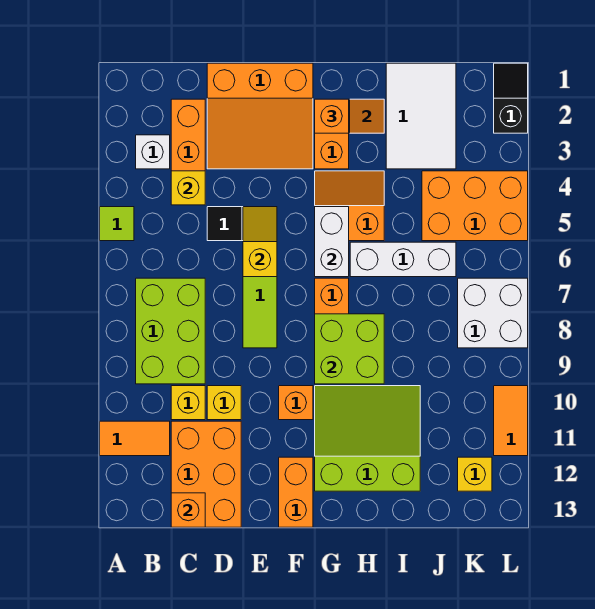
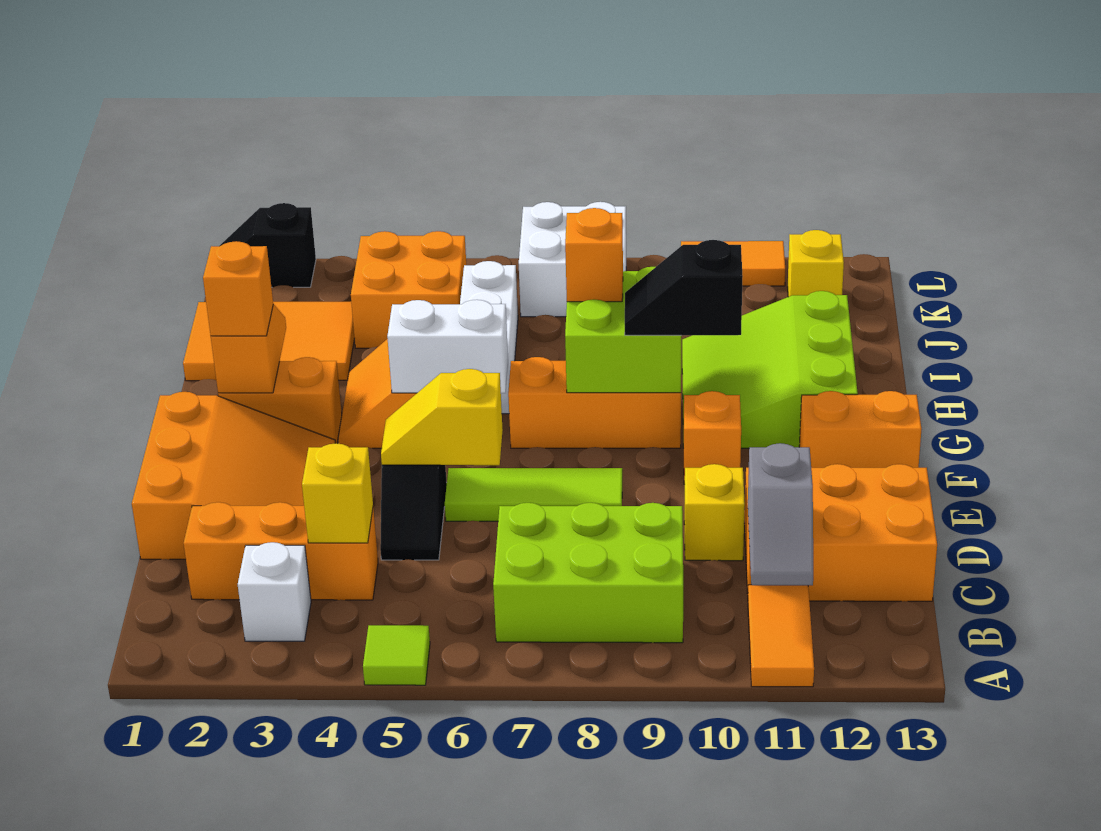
none -> grey 1x2 slope [748,443,813,585]
yellow 1x1 brick [171,386,205,420] -> none
orange 1x1 brick [171,493,205,527] -> orange 1x1 brick moved to [565,208,623,302]
none -> black 1x2 slope [625,240,743,335]
white 2x3 tile [386,63,456,169] -> orange 2x3 tile [183,302,355,381]
orange 2x3 brick [422,171,528,241] -> orange 2x2 brick [351,231,466,348]

